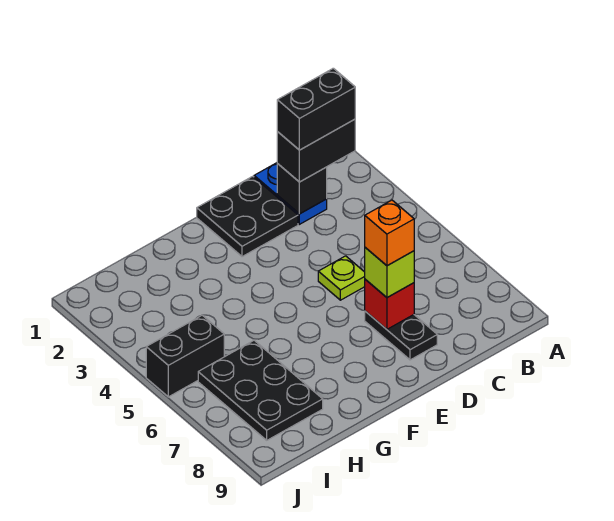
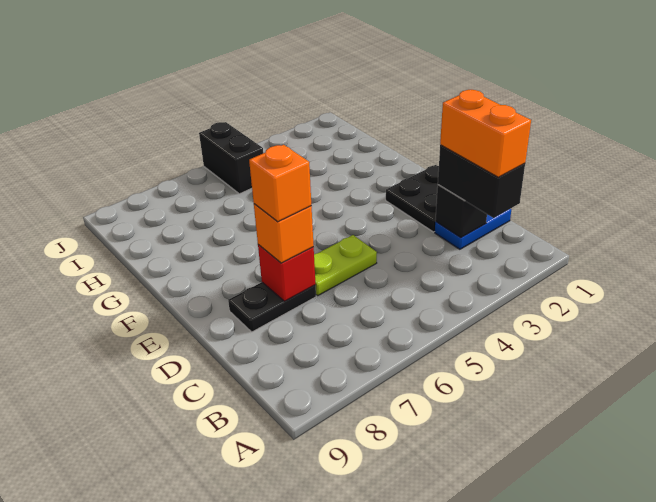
black 1x2 brick [277,68,355,150] -> orange 1x2 brick [440,90,531,177]
lime 1x1 plate [318,256,365,300] -> lime 1x2 plate [314,235,377,295]
lime 1x1 brick [365,248,414,298] -> orange 1x1 brick [254,204,314,263]
black 2x3 plate [198,340,323,440] -> none

